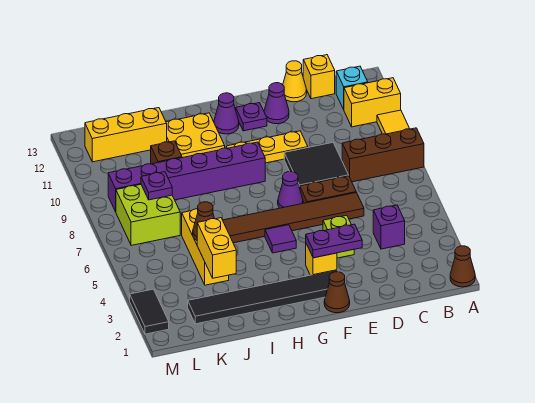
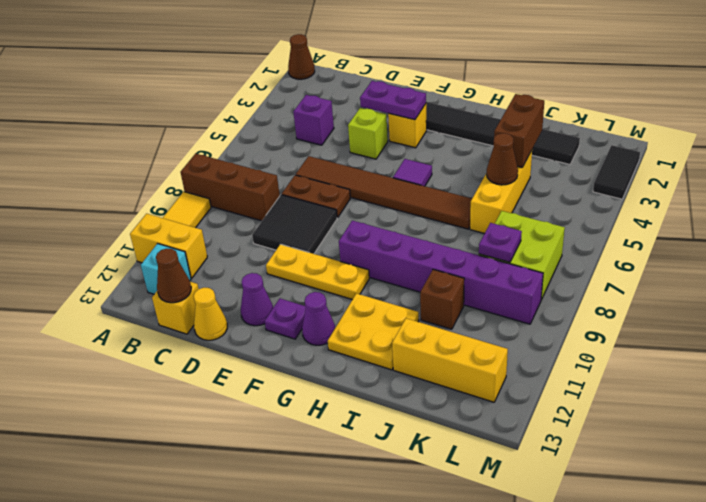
brown 1x1 cone [324,272,350,313] -> brown 1x1 cone moved to [156,249,191,303]
purple 1x1 cone [278,172,303,208] -> none
yellow 1x2 brick [197,218,236,278] -> brown 1x2 brick [494,94,544,167]

